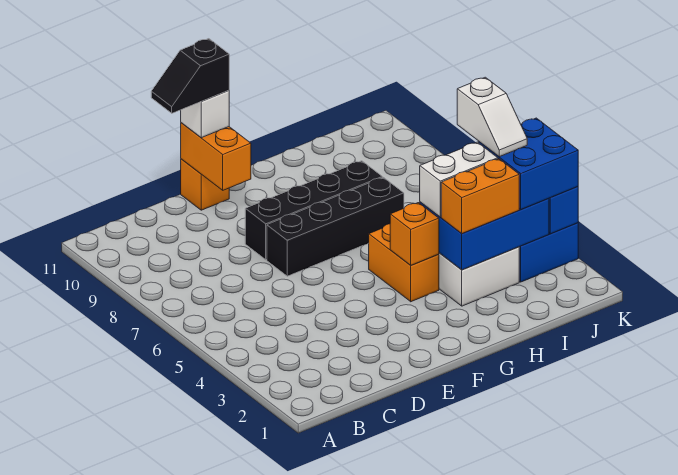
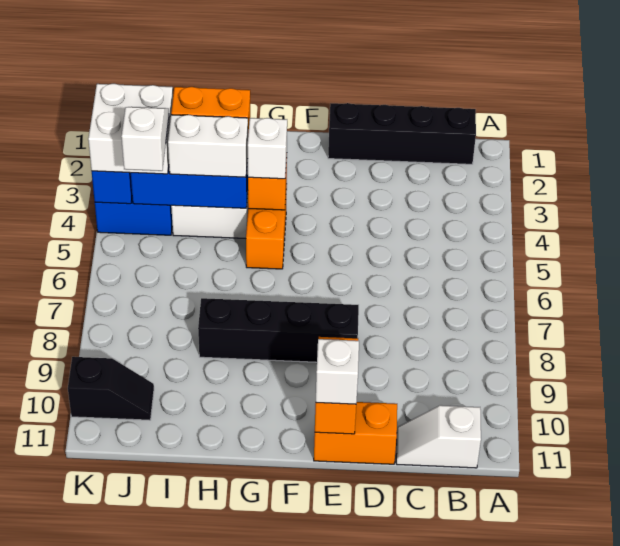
none -> white 1x2 slope [396,405,481,468]
black 1x2 slope [151,39,229,113] -> black 1x2 slope moved to [68,357,154,420]
black 1x4 brick [267,177,404,276] -> black 1x4 brick moved to [328,103,476,164]
orange 1x1 brick [181,159,229,210] -> orange 1x2 brick [314,402,397,464]
none -> white 1x1 brick [248,118,287,179]
blue 2x2 brick [479,118,578,209] -> white 2x2 brick [88,84,173,174]

